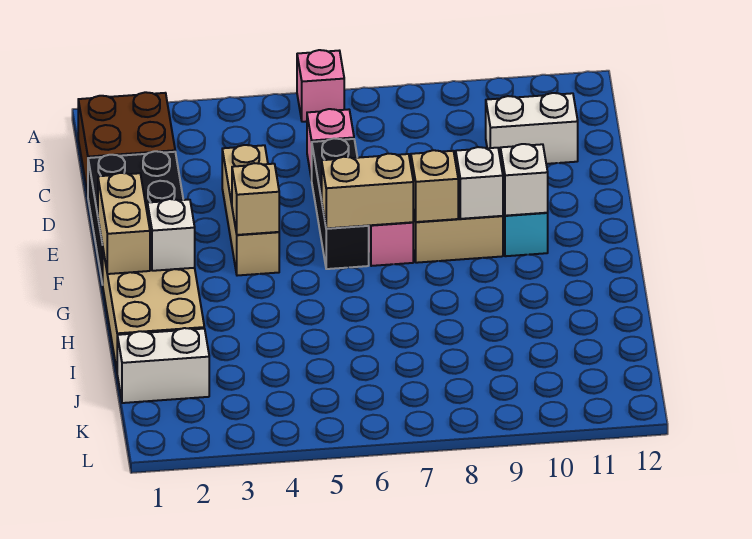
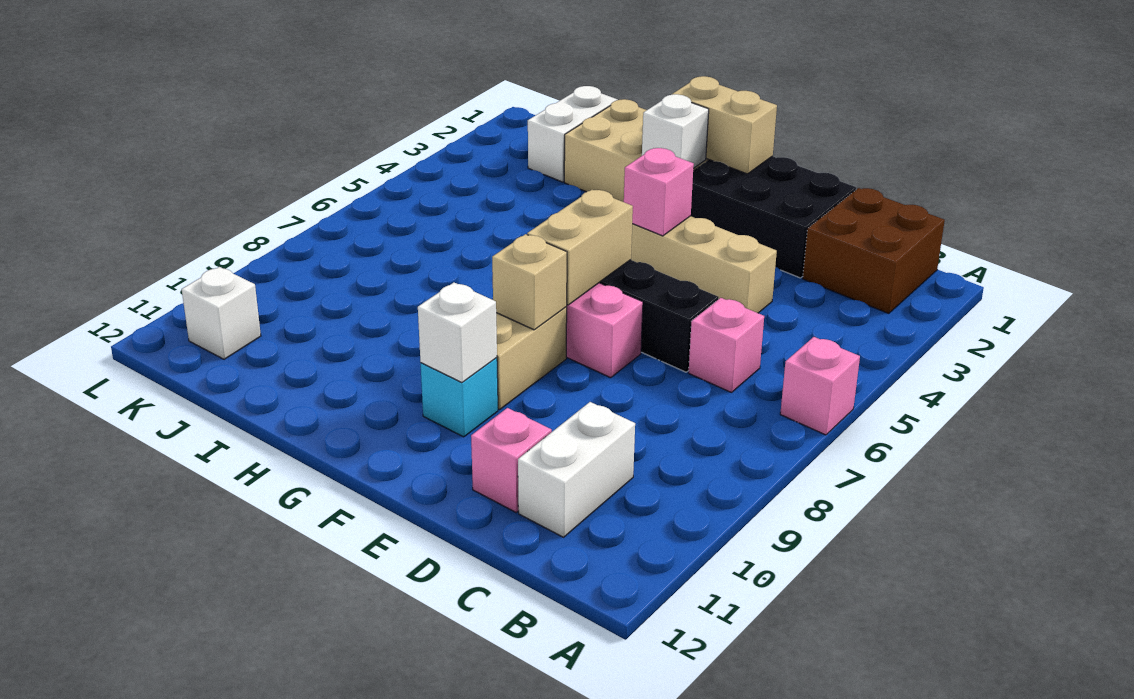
none -> pink 1x1 brick [471,408,552,512]
tan 1x1 brick [232,163,279,235] -> pink 1x1 brick [624,148,694,236]
white 1x1 brick [455,147,503,219] -> white 1x1 brick moved to [182,267,261,359]

